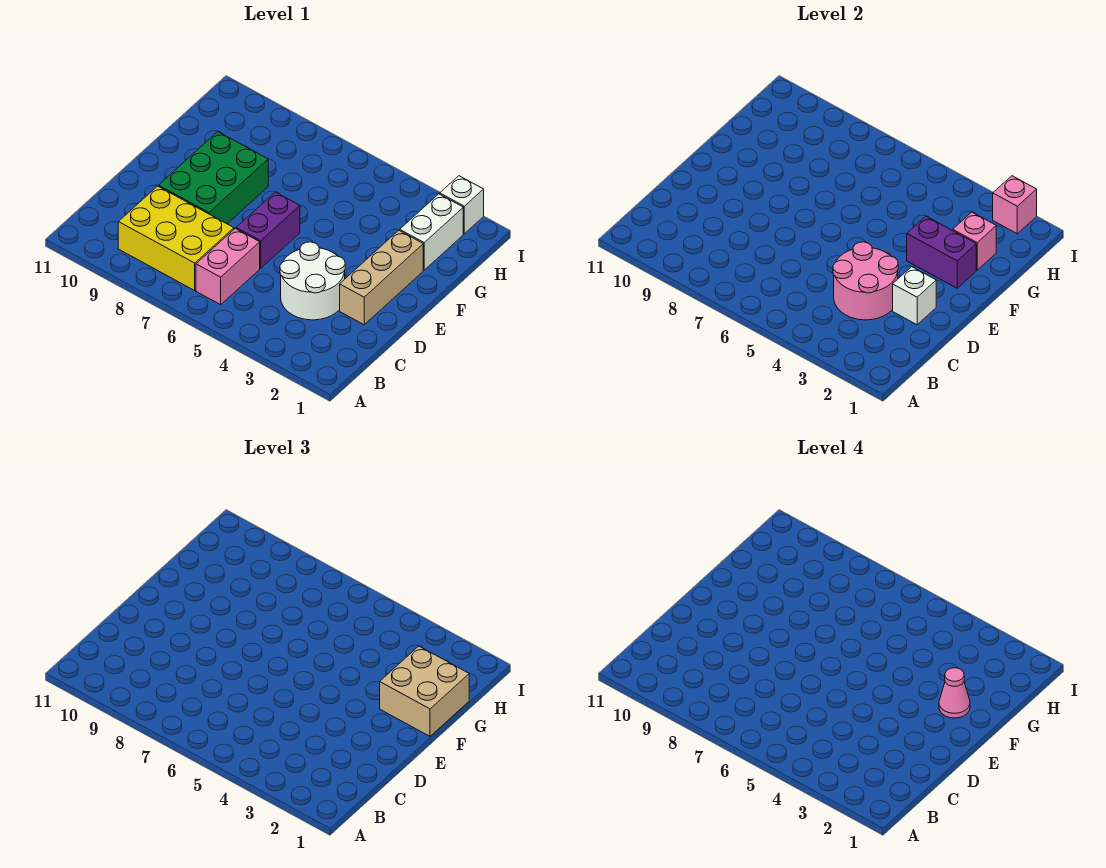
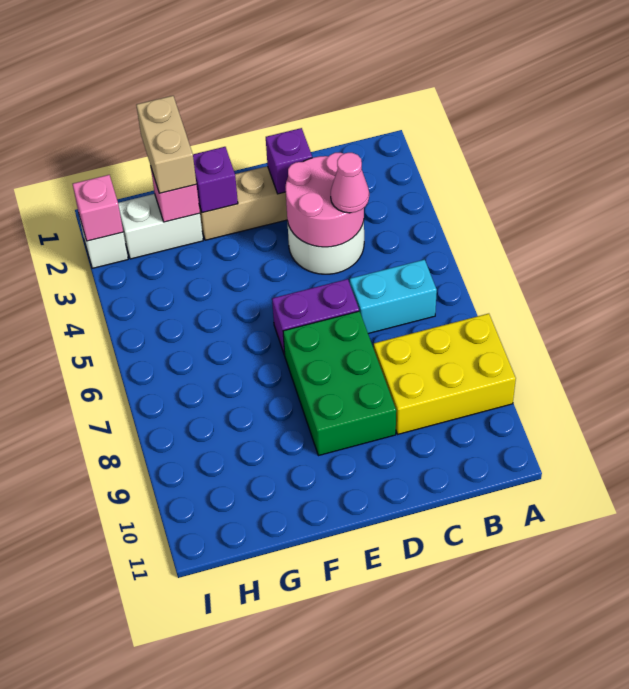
pink 1x2 brick [196,229,260,305] -> cyan 1x2 brick [350,260,437,334]
yellow 2x3 brick [118,186,234,290] -> yellow 2x3 brick turned to [374,314,516,434]
white 1x1 brick [893,267,936,325] -> purple 1x1 brick [266,128,312,194]
green 2x3 brick [159,132,268,224] -> green 2x3 brick turned to [283,311,396,456]
tan 2x2 brick [380,646,469,736] -> tan 1x2 brick [136,96,196,193]
purple 1x2 brick [907,216,976,288] -> purple 1x1 brick [193,147,238,213]
pink 1x1 cone [939,668,970,718] -> pink 1x1 cone moved to [331,153,369,213]

